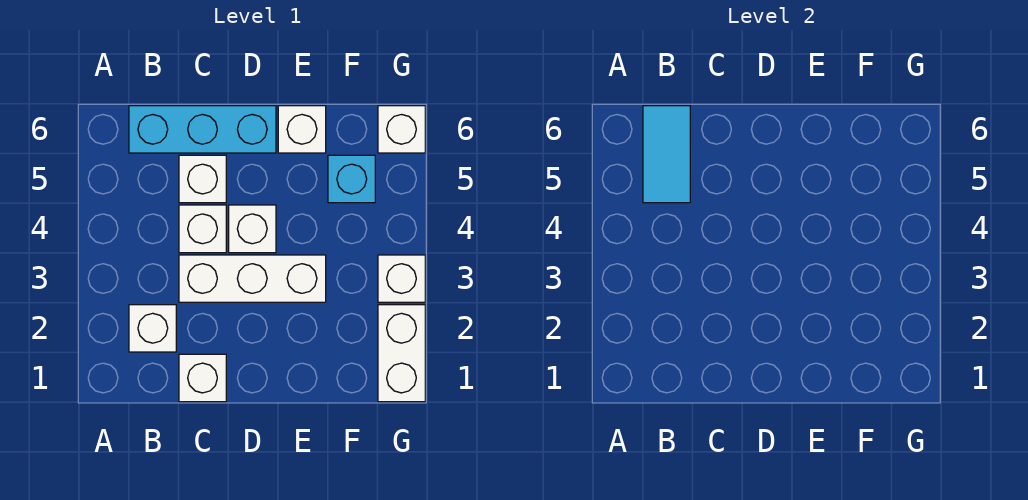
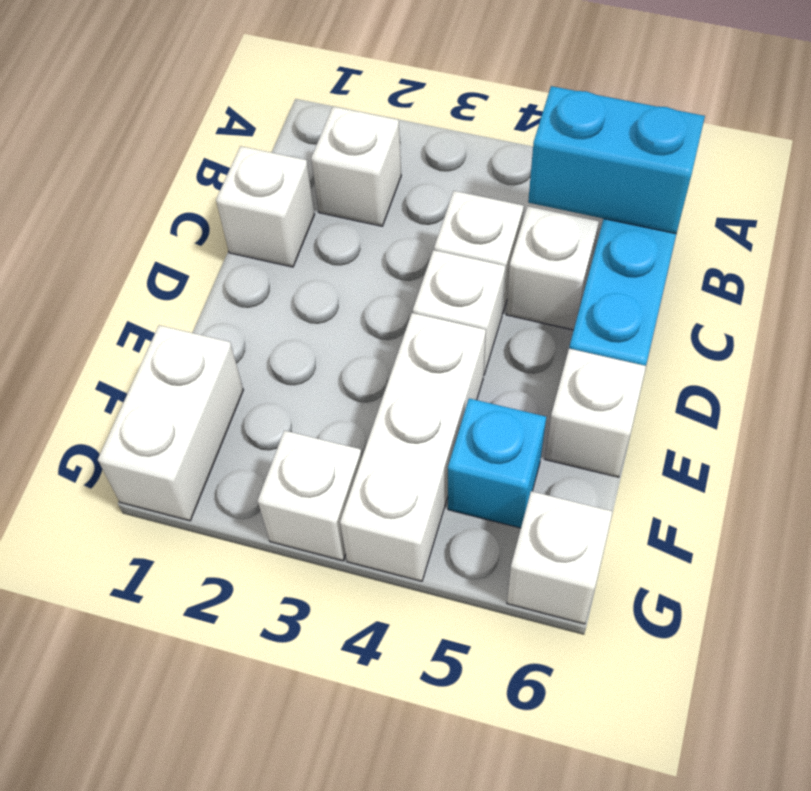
cyan 1x2 tile [643,106,690,203] -> cyan 1x2 brick [528,86,705,234]
white 1x3 brick [179,255,326,302] -> white 1x3 brick moved to [340,313,486,581]
white 1x2 brick [378,305,425,402] -> white 1x2 brick turned to [98,325,243,521]

